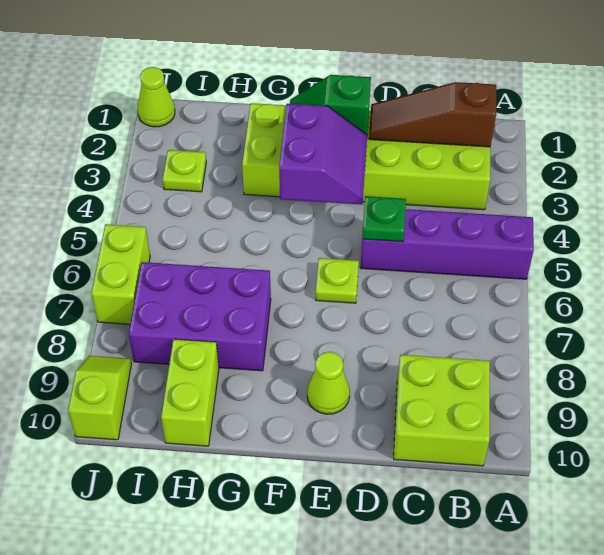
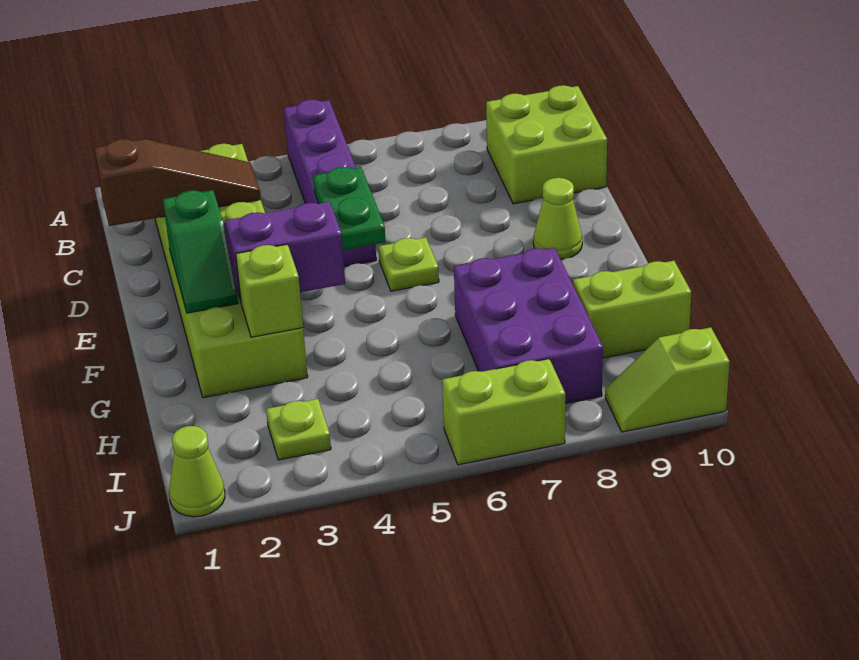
brown 1x3 slope [369,82,496,147] -> brown 1x3 slope turned to [94,139,261,226]
green 1x1 plate [362,196,406,242] -> green 1x2 plate [313,167,386,250]
none -> lime 1x1 brick [236,244,303,337]

